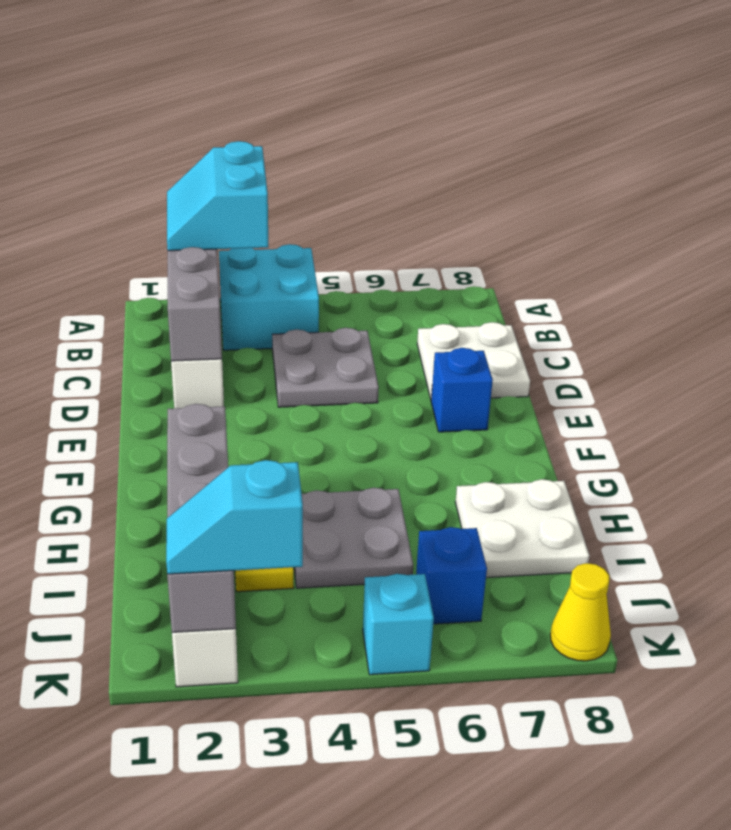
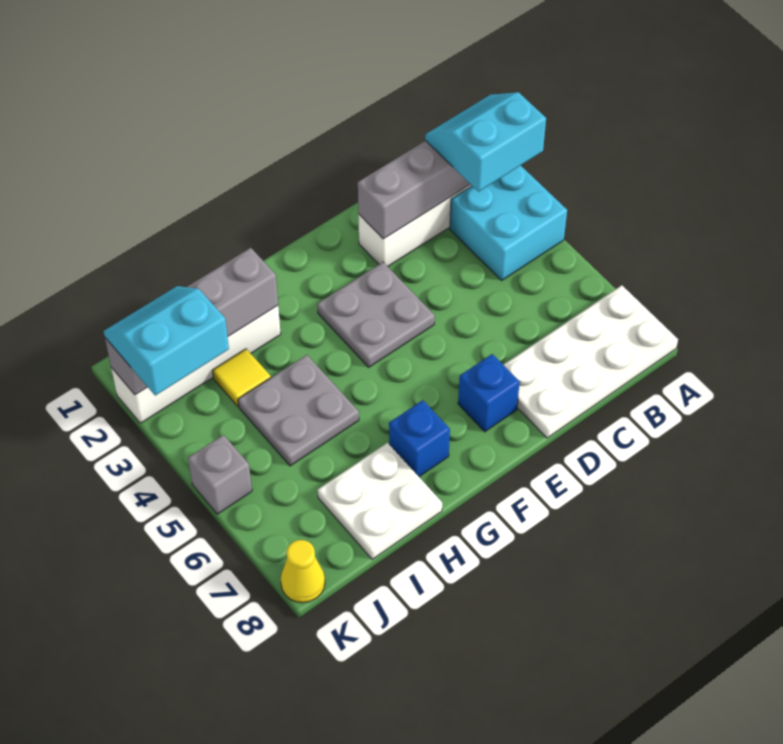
grey 2x2 plate [272,328,379,407] -> grey 2x2 plate moved to [317,262,435,367]
white 2x2 plate [417,322,530,399] -> white 2x4 plate [504,285,678,438]
blue 1x1 brick [416,527,487,624] -> blue 1x1 brick moved to [389,400,450,477]
cyan 1x2 slope [166,460,303,574] -> cyan 2x2 slope [104,286,229,396]
cyan 1x1 brick [363,574,434,675] -> grey 1x1 brick [188,435,252,514]

